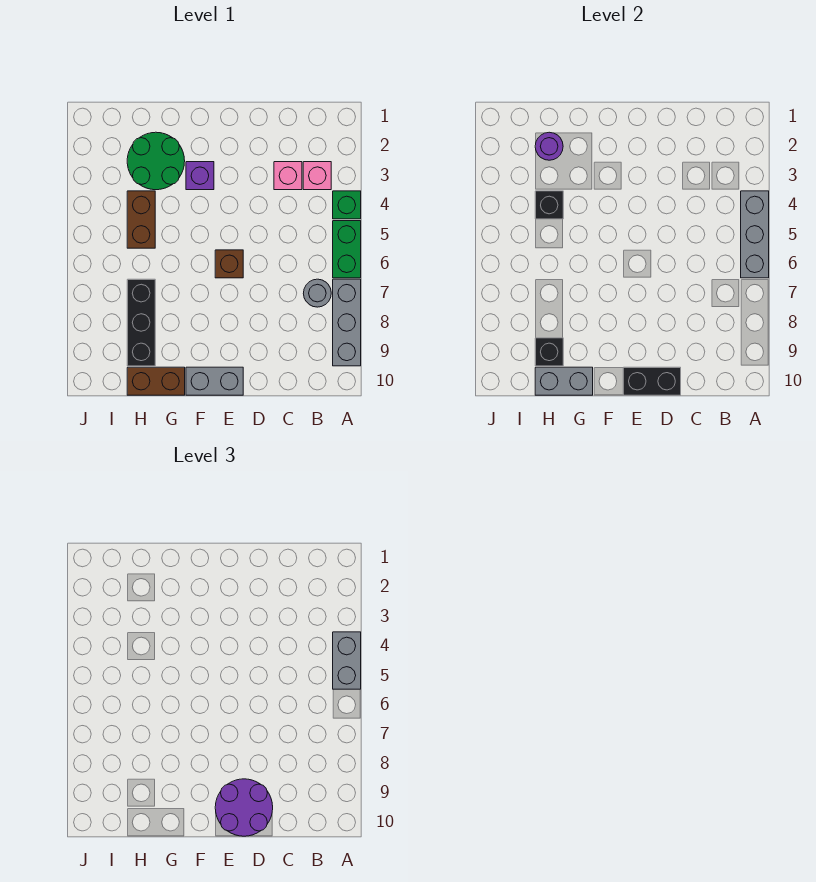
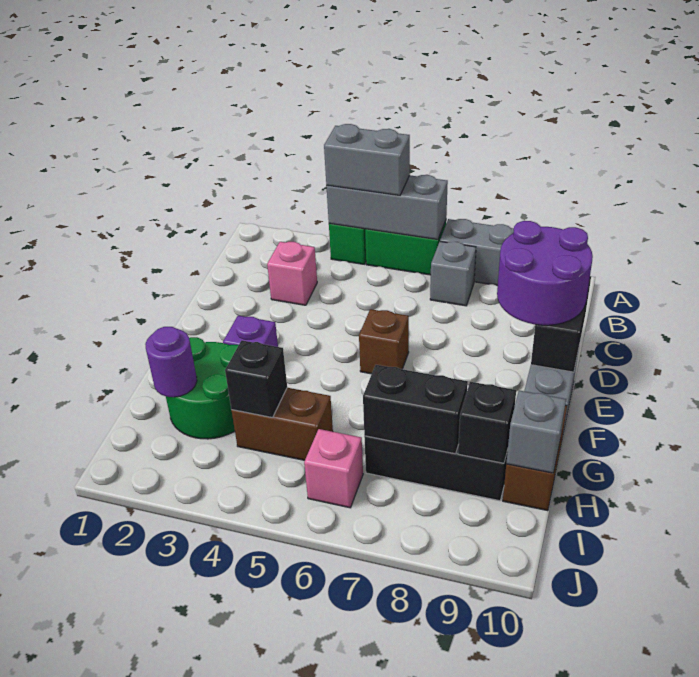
pink 1x1 brick [303,162,331,190] -> pink 1x1 brick moved to [304,429,363,508]
grey 1x1 round brick [303,279,331,307] -> grey 1x1 brick [430,242,476,306]
grey 1x2 brick [535,367,593,395] -> grey 1x1 brick [506,391,566,473]
none -> black 1x2 brick [363,365,468,454]

